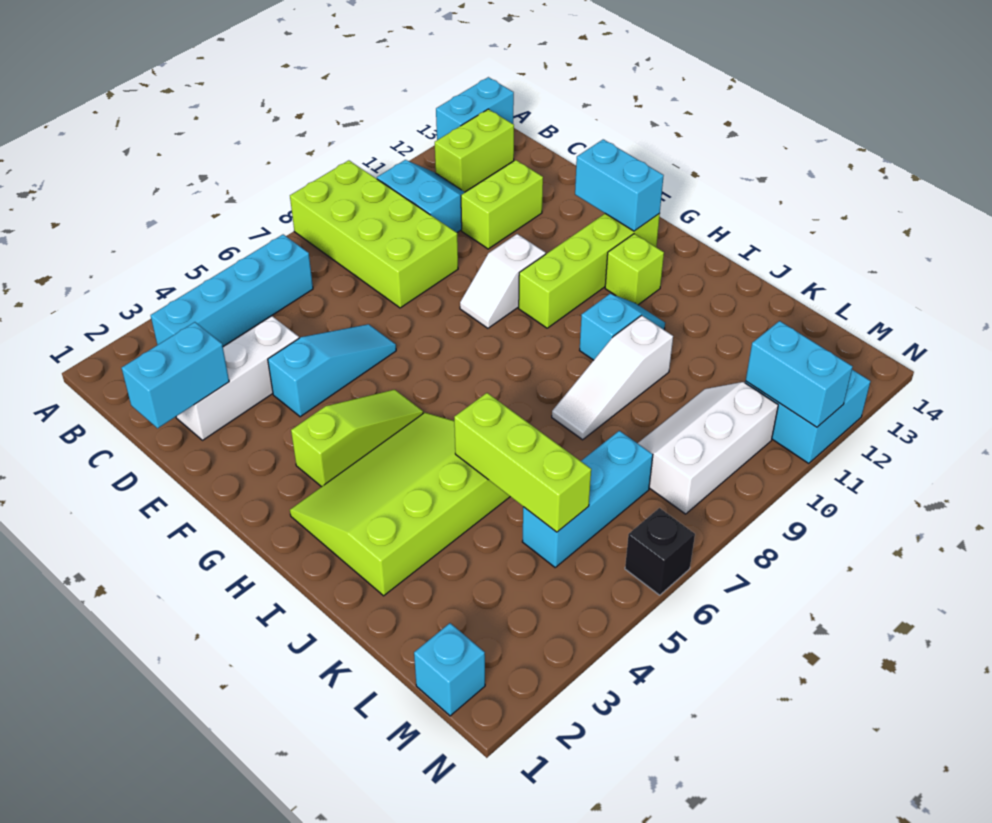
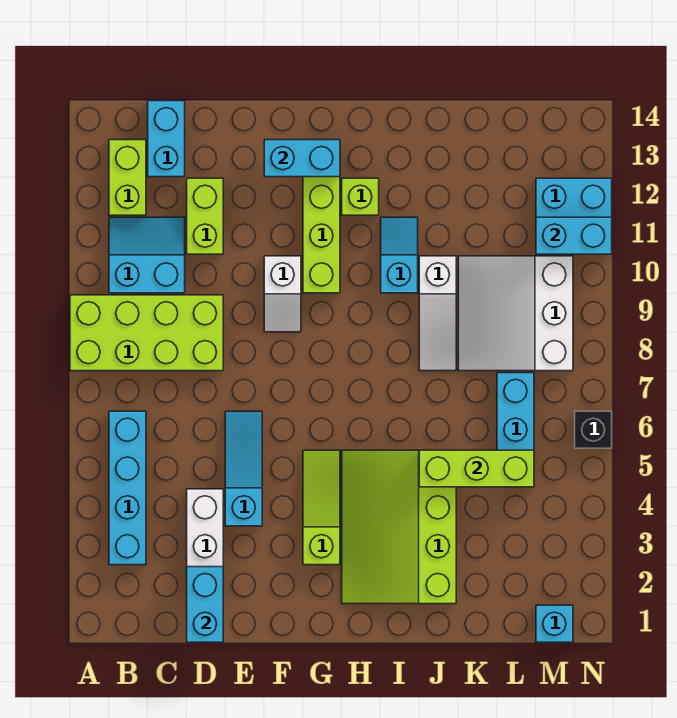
cyan 1x2 brick [436,77,514,140] -> cyan 1x2 brick moved to [148,101,185,177]
white 2x3 slope [638,382,778,514] -> white 3x3 slope [458,256,573,371]

